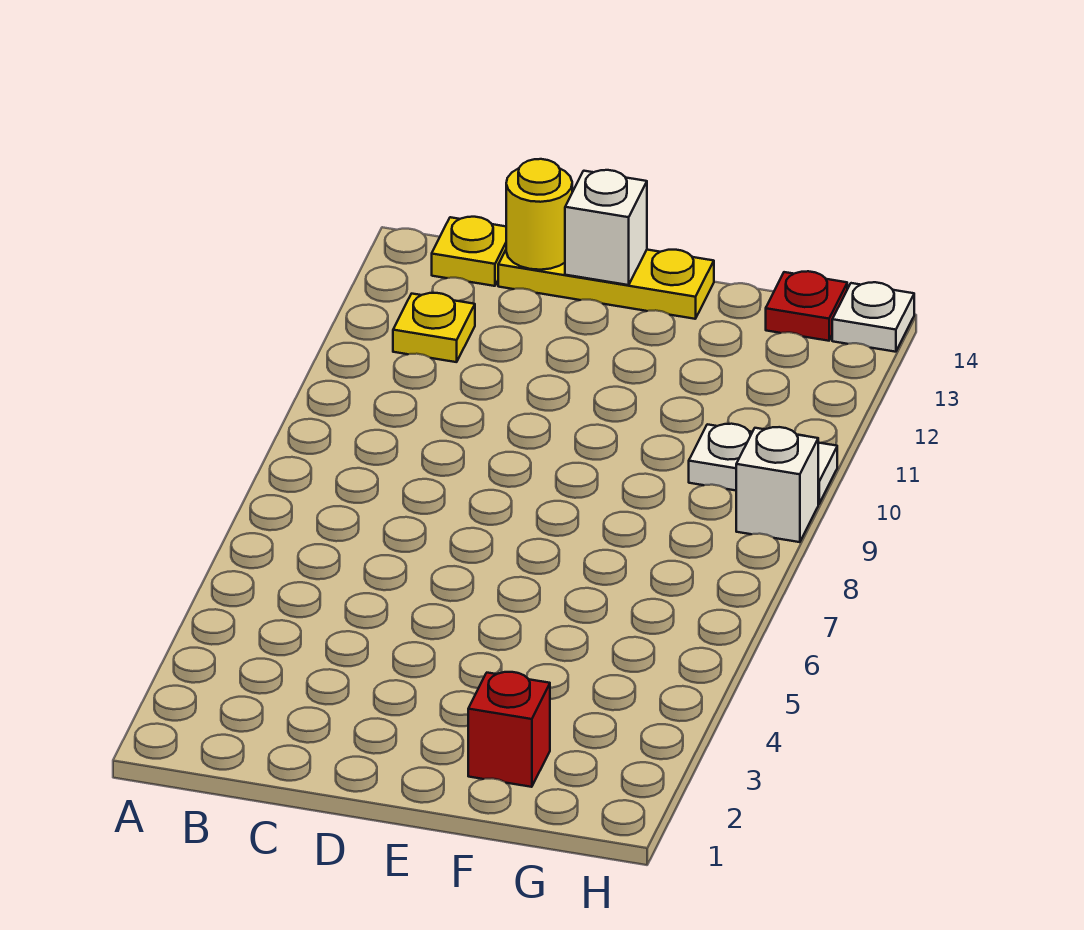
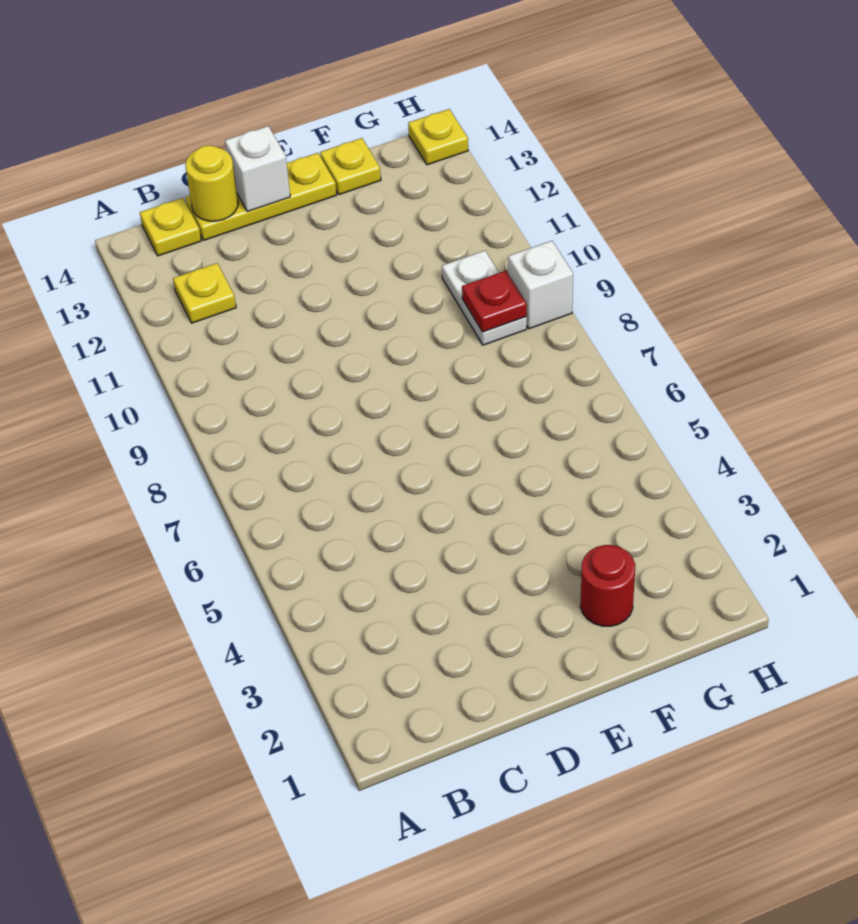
red 1x1 brick [468,672,550,787] -> red 1x1 round brick [580,545,635,626]
none -> yellow 1x1 plate [320,138,381,195]
white 1x2 plate [689,424,837,504] -> white 1x2 plate turned to [442,251,527,345]
red 1x1 plate [766,271,847,341] -> red 1x1 plate moved to [462,271,527,332]
white 1x1 plate [832,282,914,352] -> yellow 1x1 plate [408,109,468,165]

